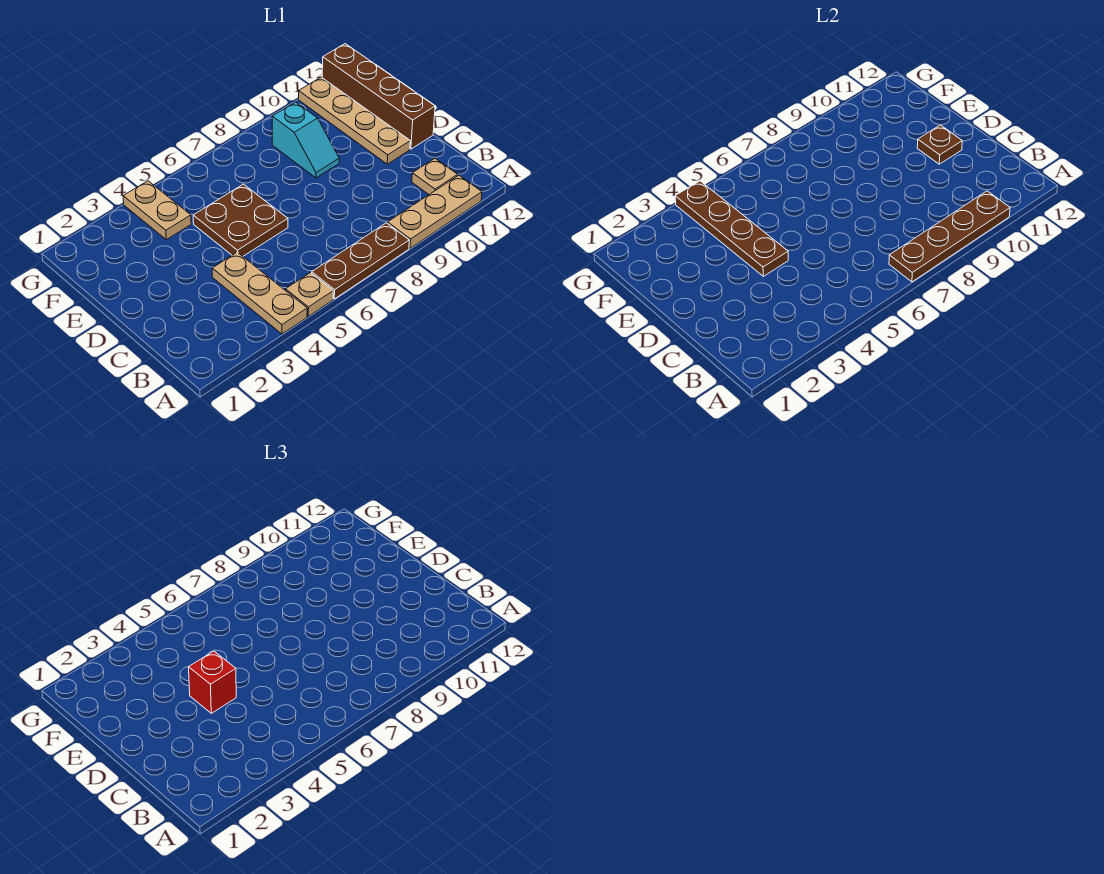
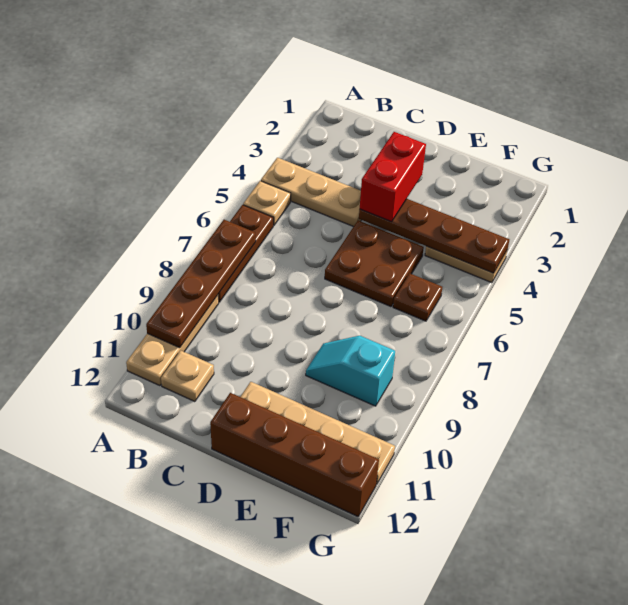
red 1x1 brick [189,651,236,713] -> red 1x2 brick [360,132,426,222]
brown 1x1 plate [917,125,962,164] -> brown 1x1 plate moved to [393,273,442,321]

